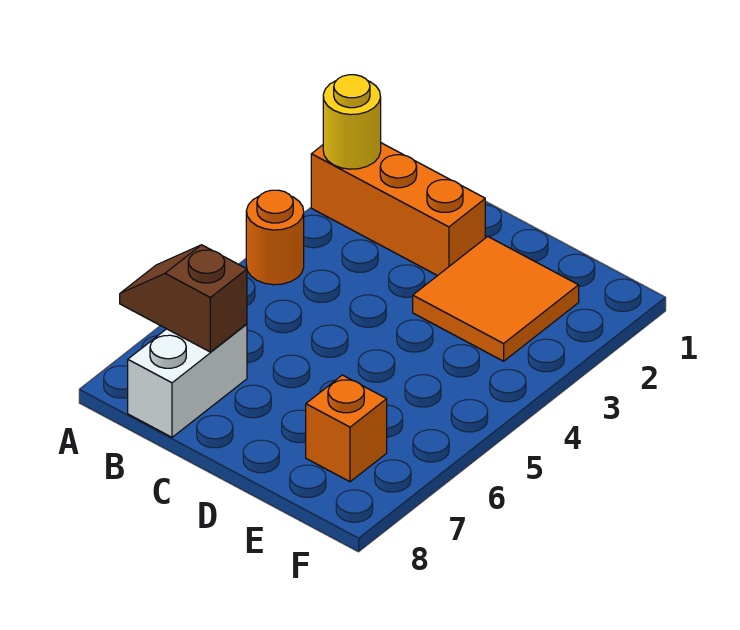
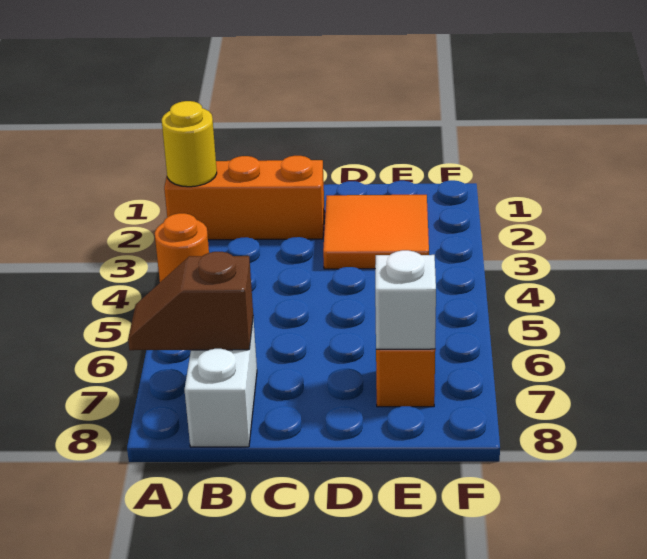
none -> white 1x1 brick [375,250,436,349]

